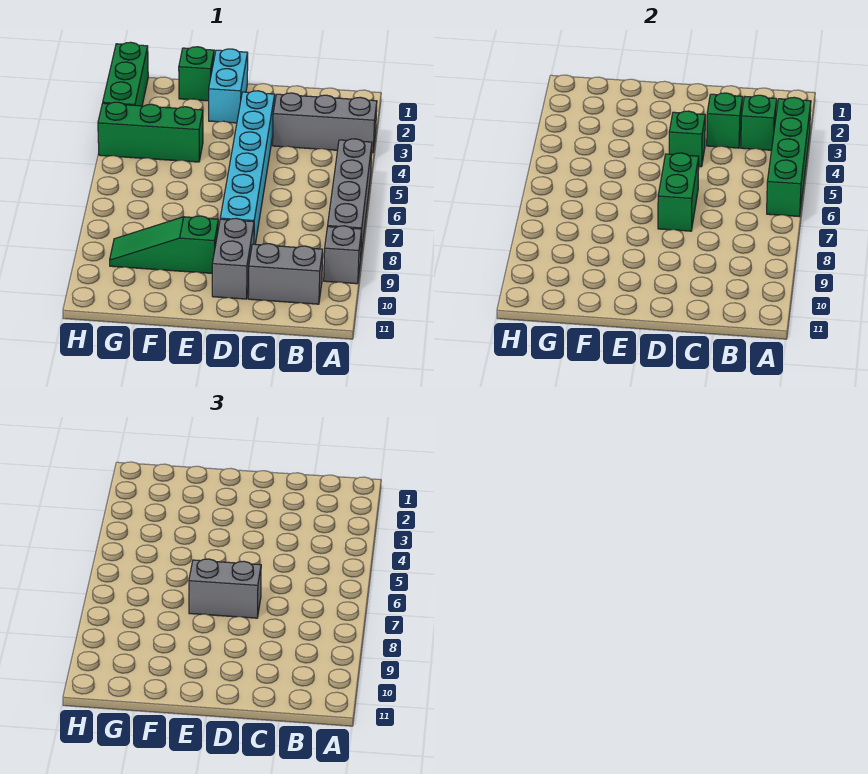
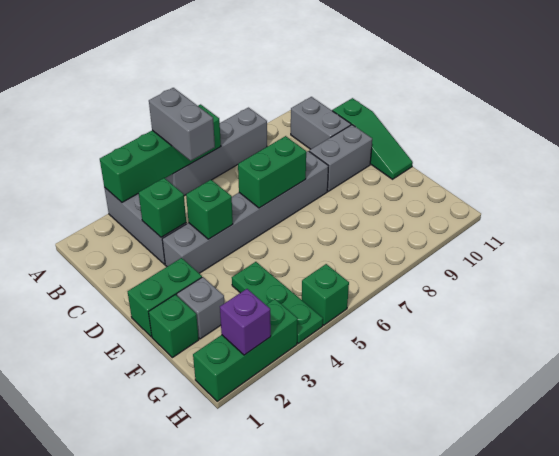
grey 1x1 brick [324,226,362,284] -> grey 1x1 brick moved to [177,277,224,339]
green 1x1 brick [741,95,777,150] -> green 1x1 brick moved to [302,264,349,325]
cyan 1x6 brick [220,91,275,244] -> grey 1x6 brick [162,151,328,273]
grey 1x2 brick [189,559,261,618] -> grey 1x2 brick moved to [149,88,215,161]
cyan 1x2 brick [209,49,248,123] -> green 1x2 brick [128,258,202,337]
green 1x3 slope [110,216,218,273] -> green 1x3 slope moved to [332,98,413,179]
green 1x3 brick [98,102,203,162] -> green 1x3 plate [232,262,323,343]
none -> purple 1x1 brick [220,289,271,355]

